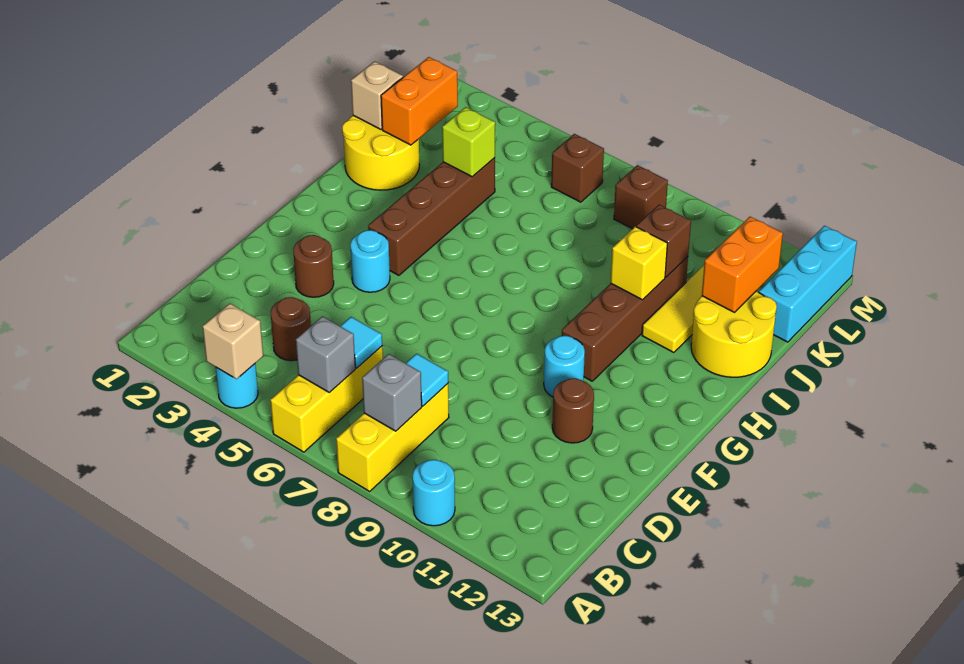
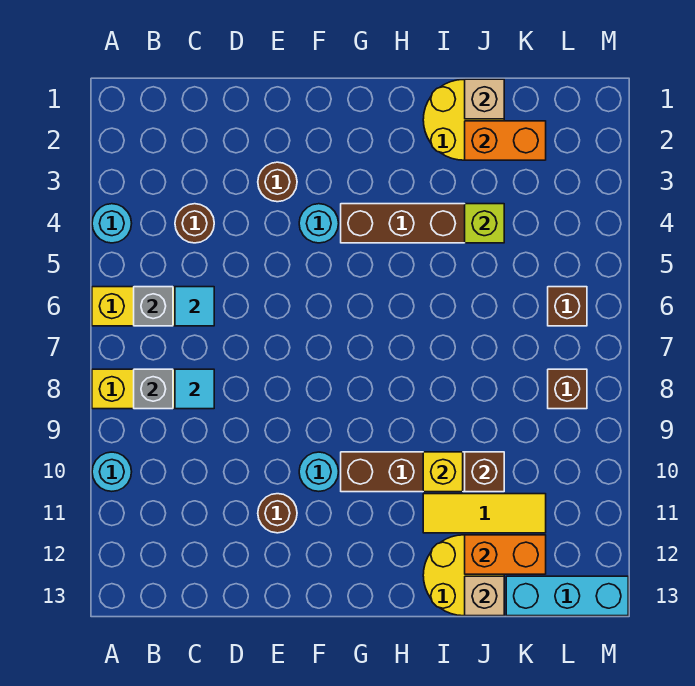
tan 1x1 brick [203,303,263,379] -> tan 1x1 brick moved to [465,576,504,616]

